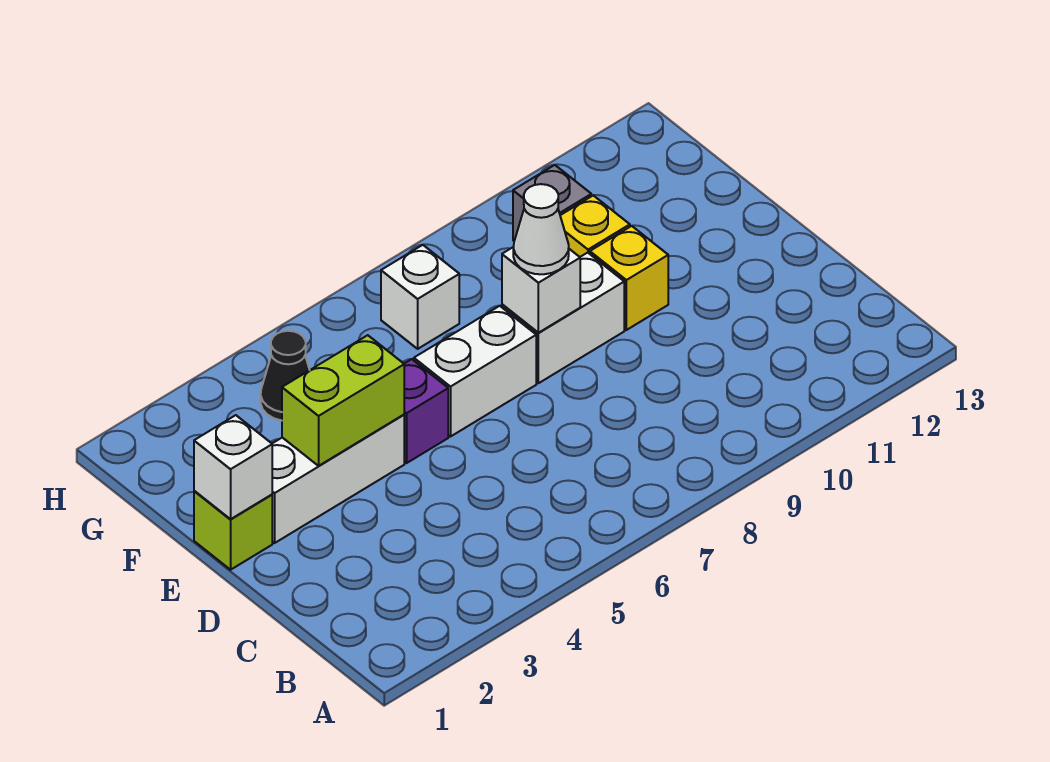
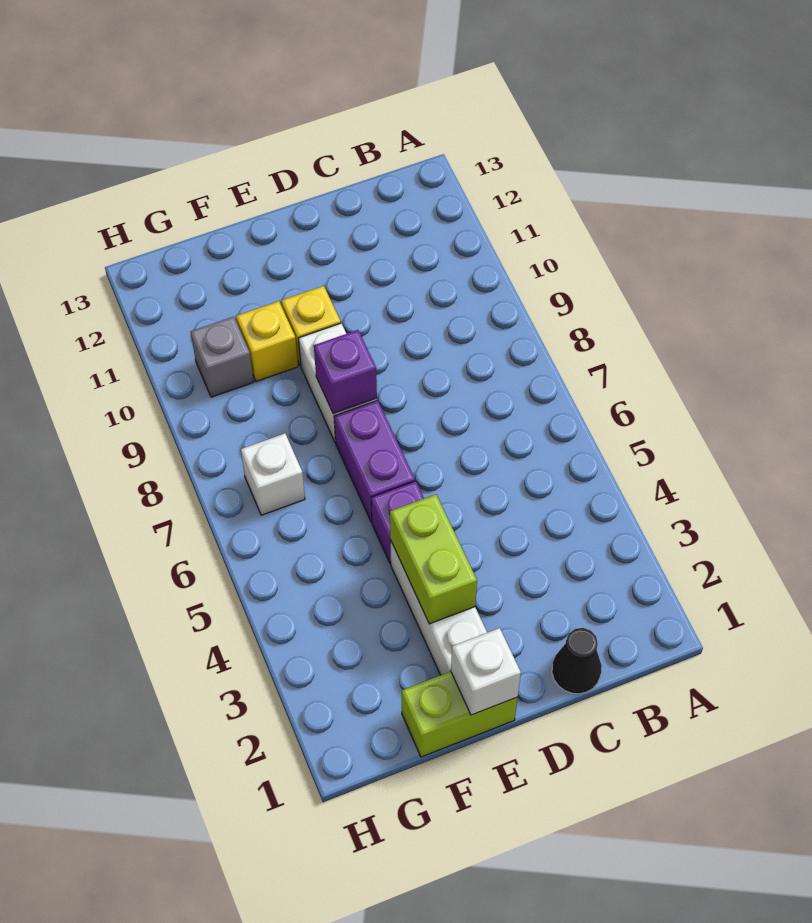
lime 1x1 brick [194,491,272,570] -> lime 1x2 brick [402,672,518,757]
white 1x2 brick [414,306,536,437] -> purple 1x2 brick [334,400,415,522]
white 1x1 brick [502,247,580,333] -> purple 1x1 brick [314,330,377,414]
white 1x1 cone [513,184,569,274] -> none
black 1x1 cone [261,331,309,421] -> black 1x1 cone moved to [552,628,602,694]

